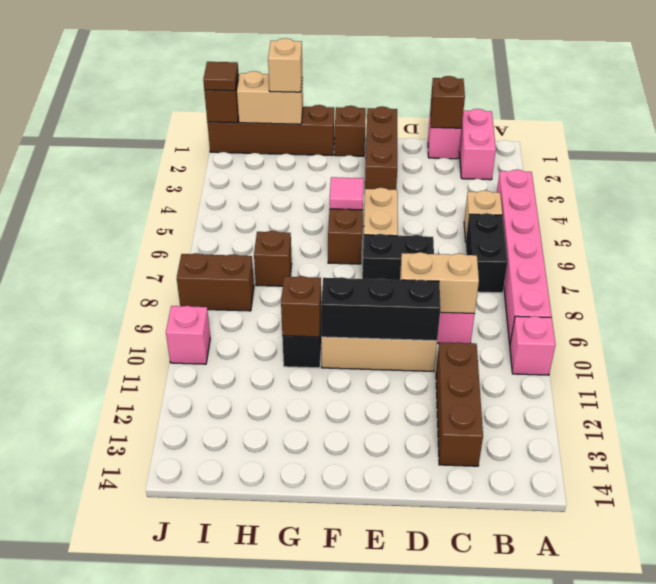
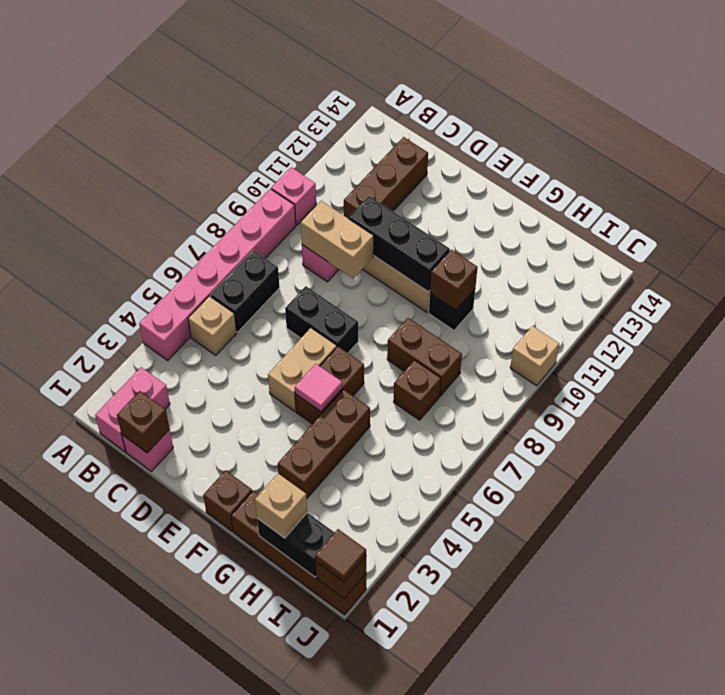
brown 1x3 brick [365,106,397,190] -> brown 1x3 brick moved to [278,390,370,499]
tan 1x2 brick [237,71,303,124] -> black 1x2 brick [257,513,335,577]
brown 1x2 brick [177,253,254,311] -> brown 1x2 brick moved to [387,318,462,396]
pink 1x1 brick [166,306,210,364] -> tan 1x1 brick [510,326,559,386]

